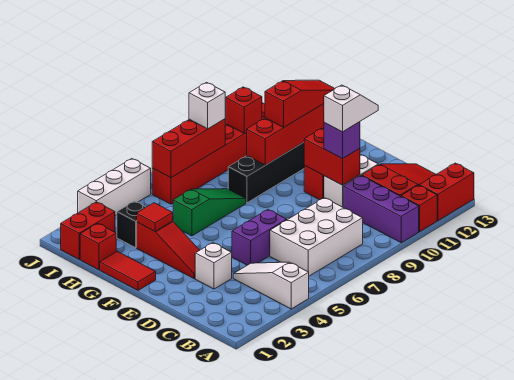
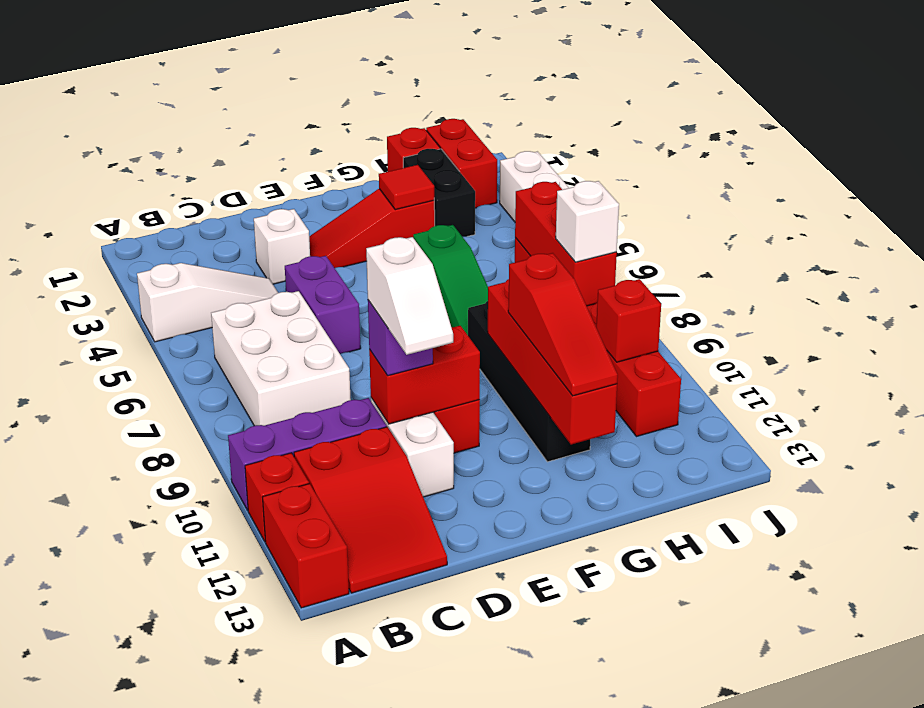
red 1x2 tile [100,251,156,290] -> none
black 1x1 brick [117,201,146,248] -> black 1x2 brick [403,149,475,237]

